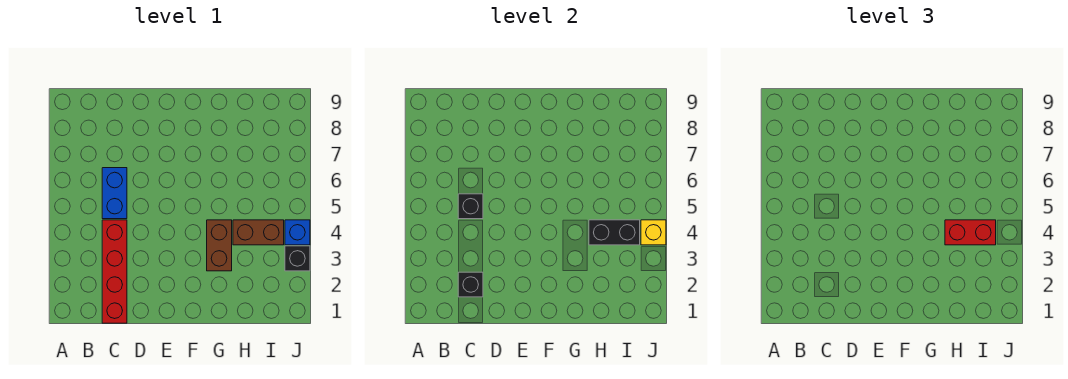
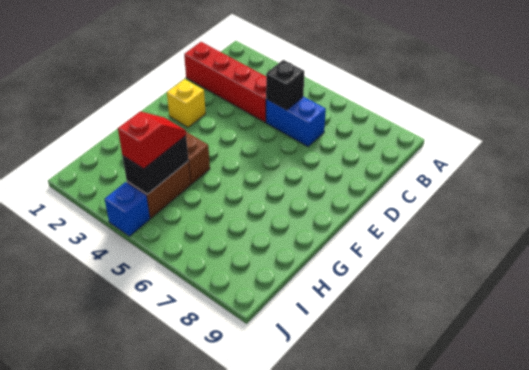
black 1x1 brick [458,272,483,297] -> none
red 1x2 brick [945,220,996,245] -> red 1x2 slope [118,111,186,169]
black 1x1 brick [285,246,310,271] -> none
yellow 1x1 brick [641,220,666,245] -> yellow 1x1 brick moved to [167,79,206,127]

